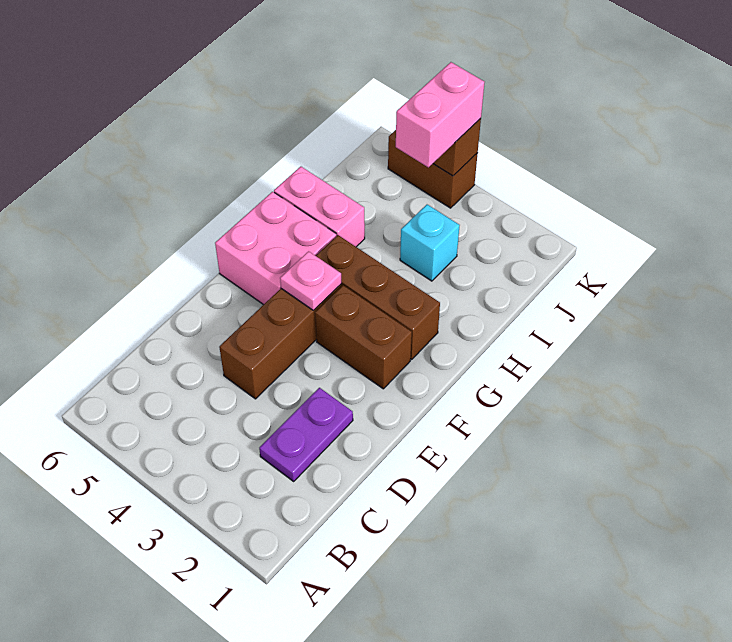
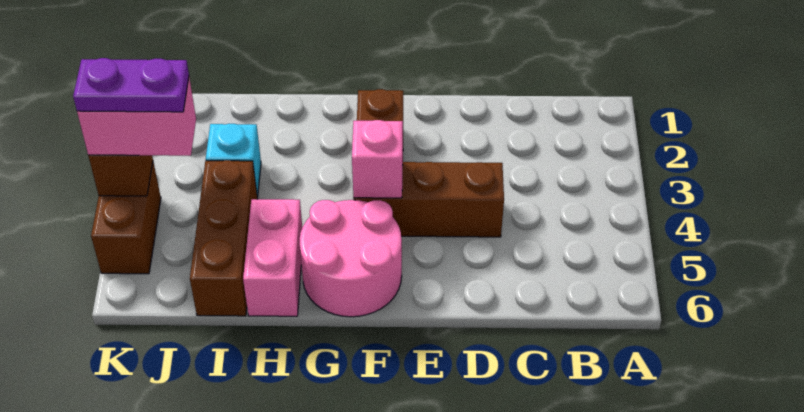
purple 1x2 plate [259,388,353,481] -> purple 1x2 plate moved to [73,58,189,112]
pink 1x1 plate [280,251,341,310] -> pink 1x1 brick [352,120,403,198]
pink 2x2 brick [215,192,336,305] -> pink 2x2 round brick [300,200,402,317]
brown 1x3 brick [316,235,440,360] -> brown 1x3 brick moved to [190,160,257,316]

